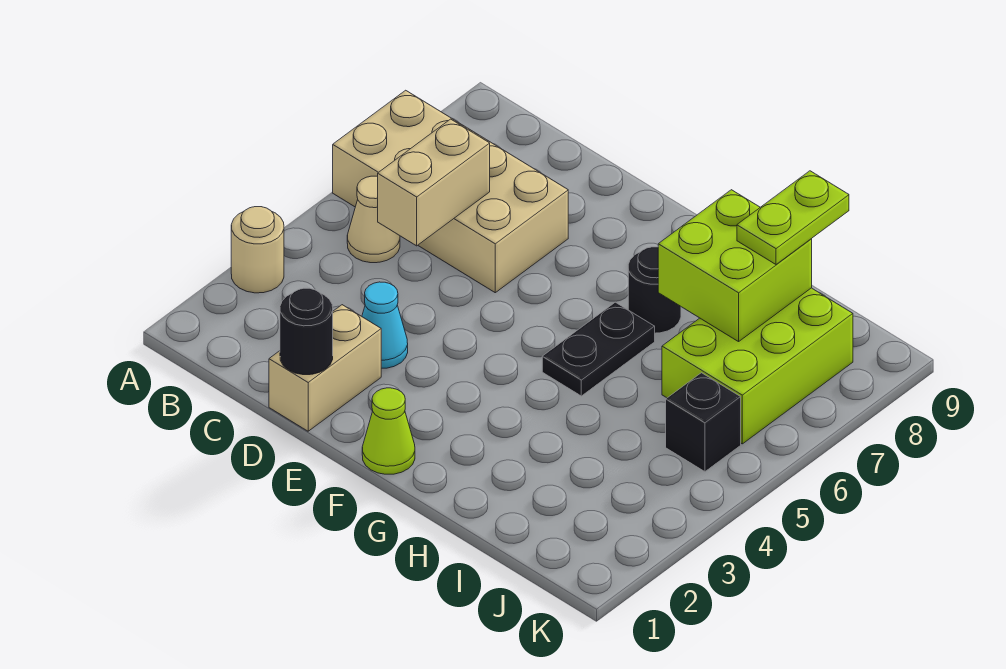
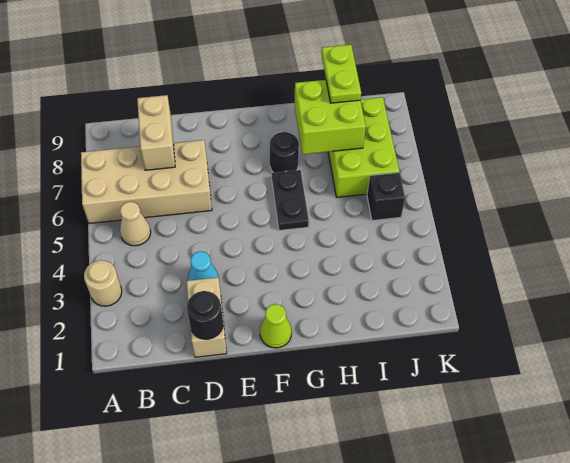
tan 1x2 brick [378,119,490,246] -> tan 1x2 brick moved to [137,95,175,170]

